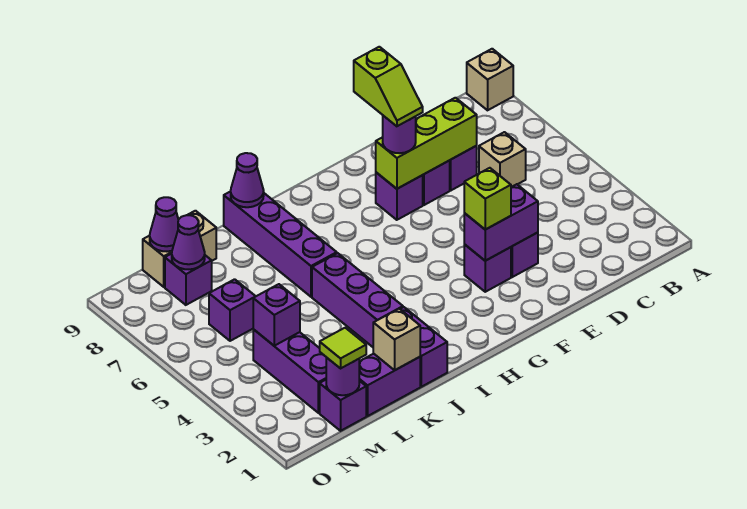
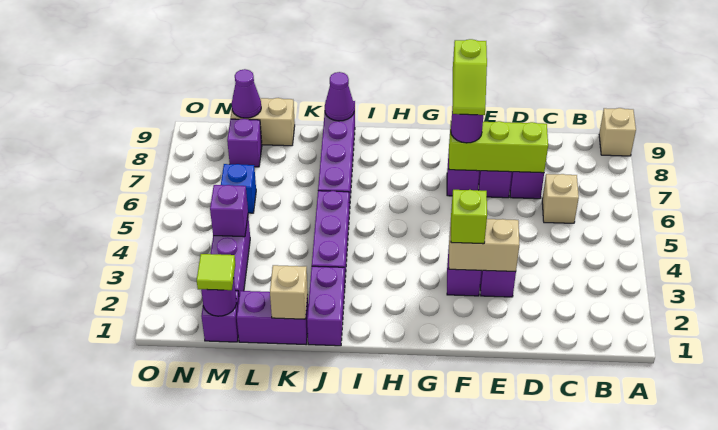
purple 1x2 brick [464,184,538,261] -> tan 1x2 brick [449,219,520,271]
purple 1x1 brick [209,279,256,341] -> blue 1x1 brick [221,164,256,213]
purple 1x1 cone [172,215,205,269] -> none

